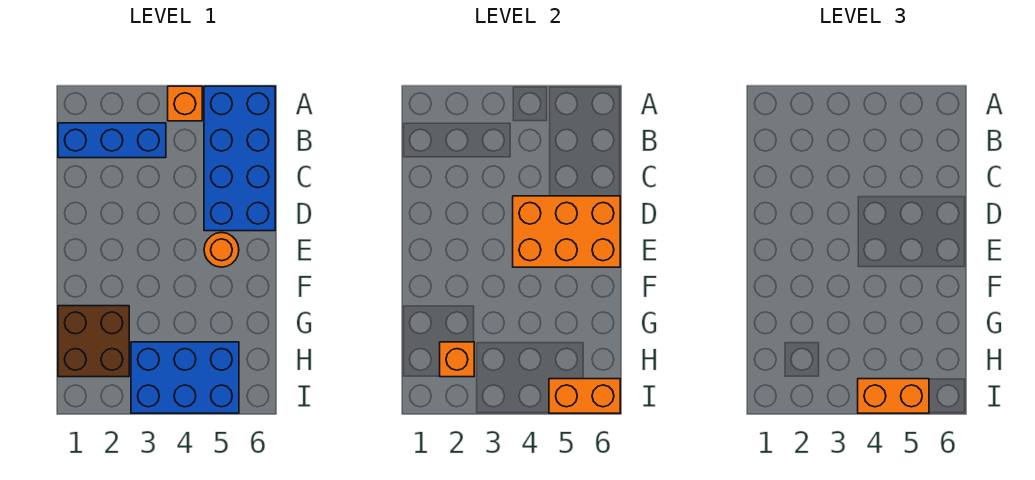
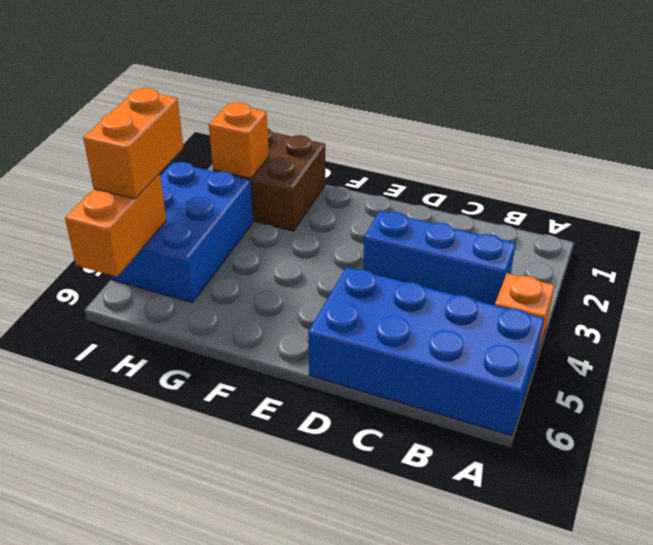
blue 1x3 brick [58,123,166,158] -> blue 1x3 brick turned to [363,211,516,305]
orange 2x3 brick [513,196,620,267] -> none
orange 1x1 round brick [204,233,239,267] -> none

